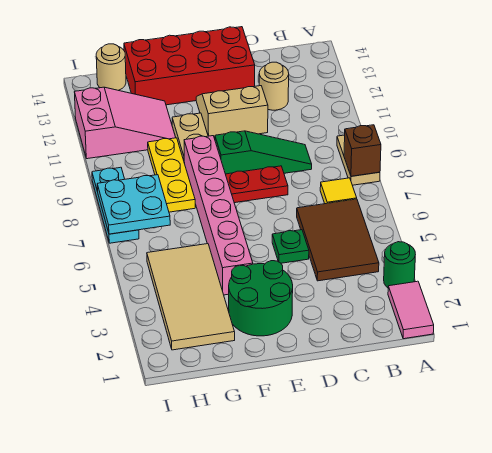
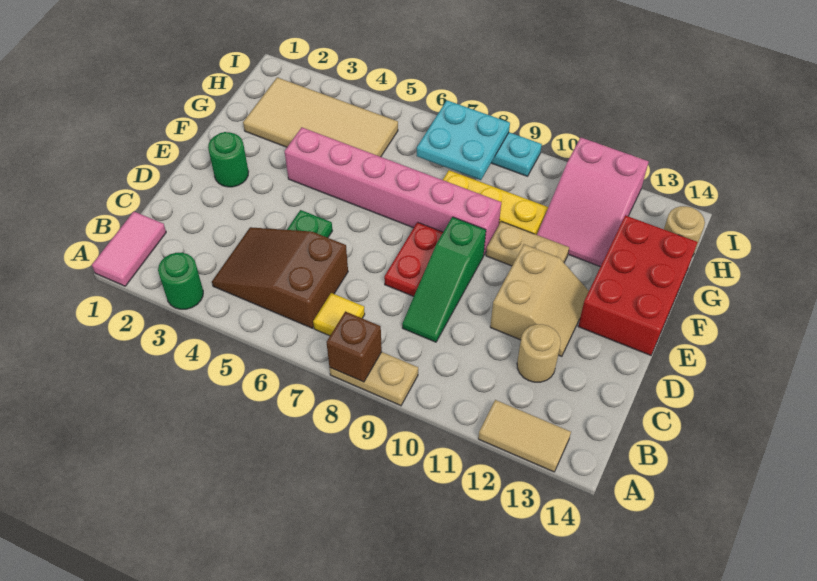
pink 1x2 tile [388,281,434,339] -> pink 1x2 tile turned to [92,212,166,286]
none -> tan 1x2 tile [478,400,571,472]
brown 2x3 tile [297,199,379,281] -> brown 2x3 slope [212,227,348,328]
red 2x4 brick [124,27,255,105] -> red 2x3 brick [578,215,697,355]
green 2x2 round brick [229,261,293,336] -> green 1x1 round brick [208,132,249,187]

